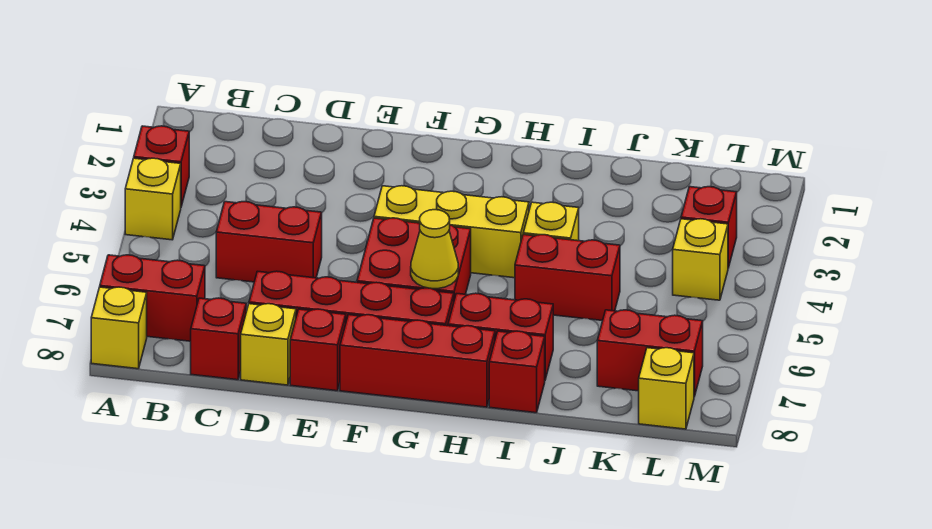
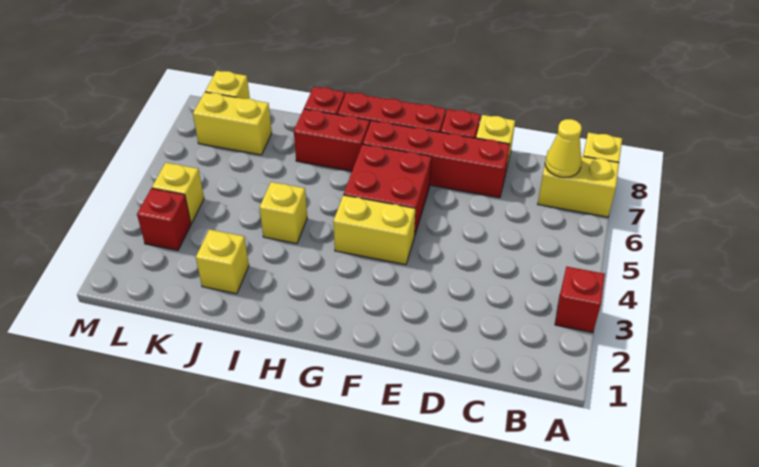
yellow 1x1 brick [125,158,181,240] -> yellow 1x1 brick moved to [196,229,249,294]
red 1x2 brick [100,255,205,341] -> yellow 1x2 brick [538,151,619,217]
red 1x2 brick [216,202,322,282] -> none
red 1x1 brick [191,298,246,380] -> none
yellow 1x3 brick [374,186,529,278] -> yellow 1x2 brick [333,195,415,265]
yellow 1x1 cone [411,210,458,289] -> yellow 1x1 cone moved to [545,119,582,177]
red 1x2 brick [515,235,620,321] -> none
red 1x2 brick [597,310,703,397] -> yellow 1x2 brick [193,92,272,155]

